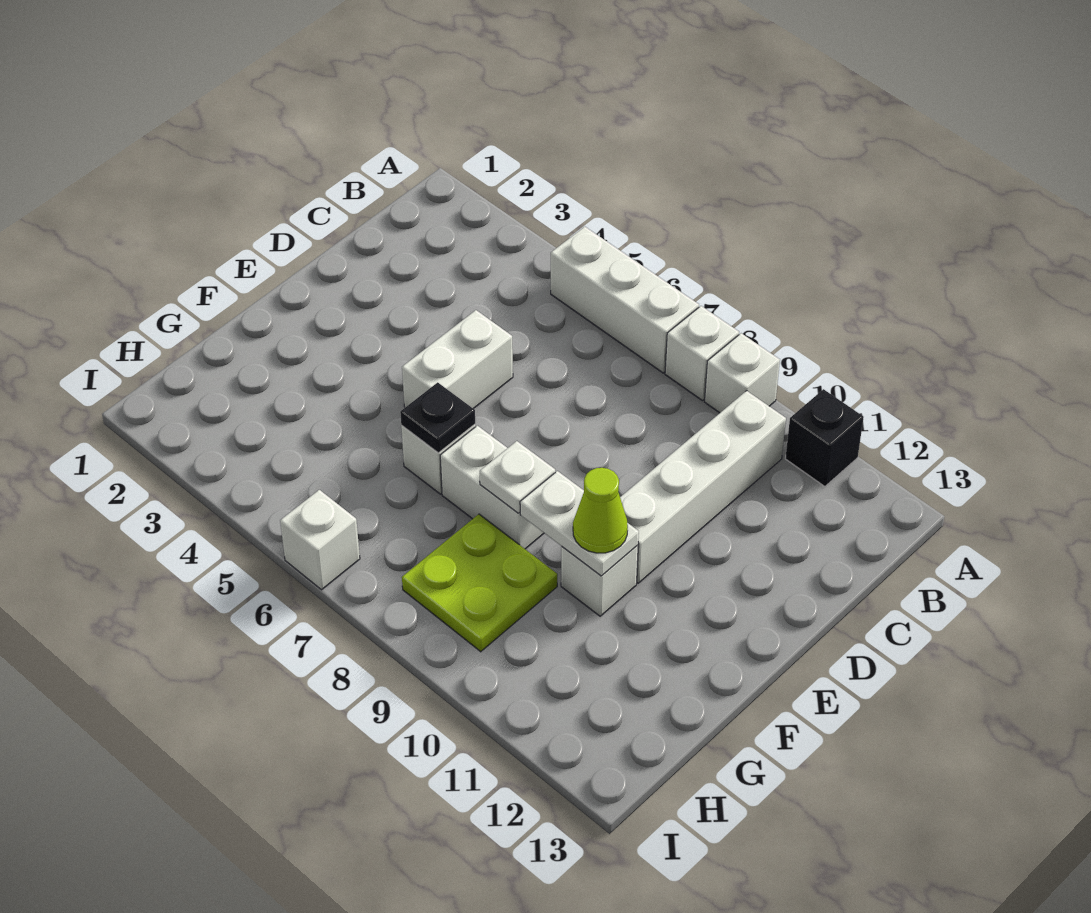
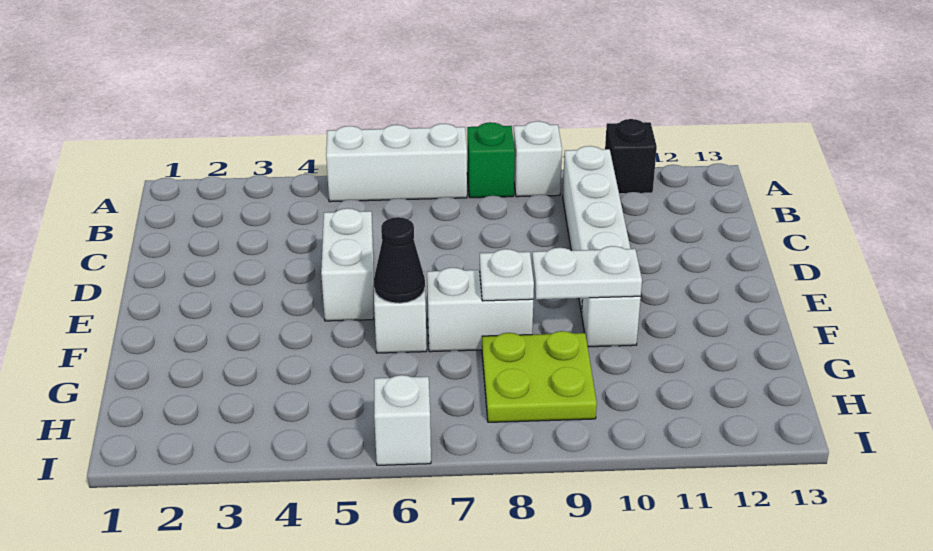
white 1x1 brick [665,306,739,401] -> green 1x1 brick [467,122,515,198]
black 1x1 plate [400,382,475,453] -> black 1x1 cone [374,217,425,303]
lime 1x1 cone [573,468,628,553] -> none

